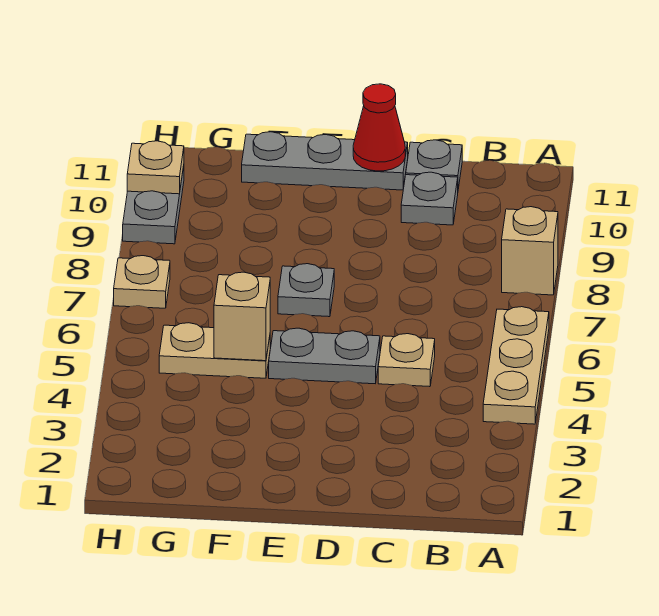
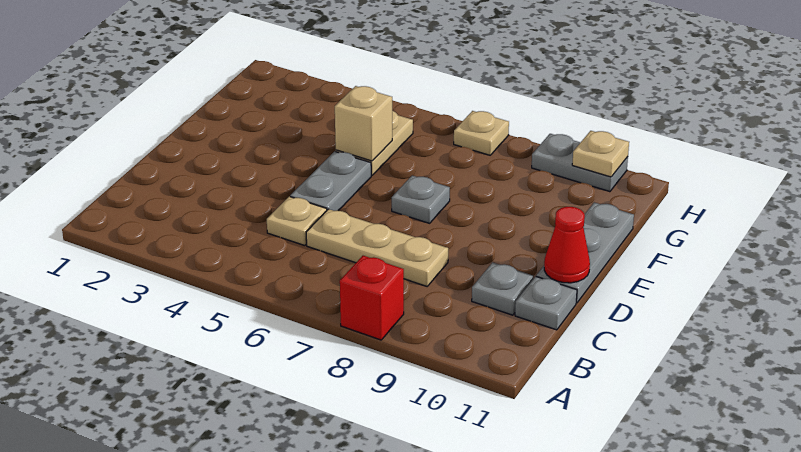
tan 1x3 plate [483,307,549,424] -> tan 1x3 plate moved to [306,209,448,286]
tan 1x1 brick [502,207,558,295] -> red 1x1 brick [340,256,404,340]

